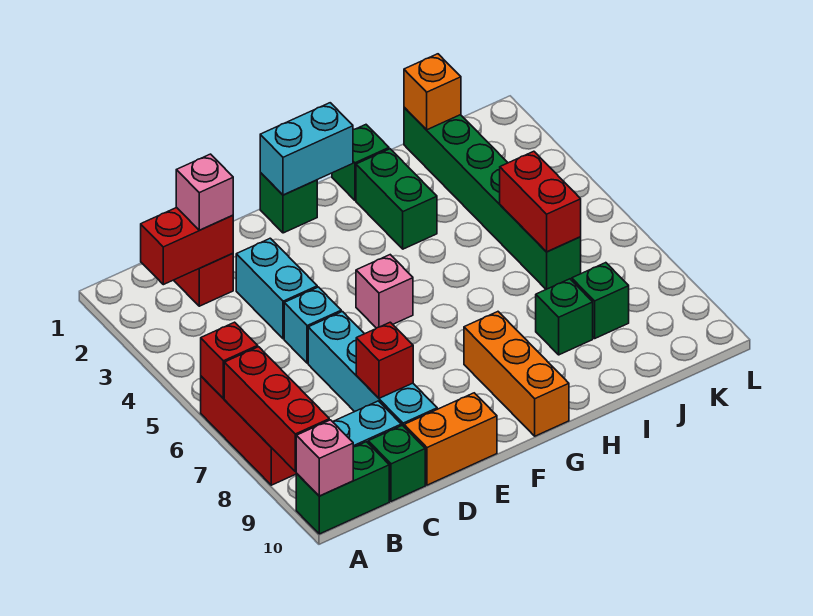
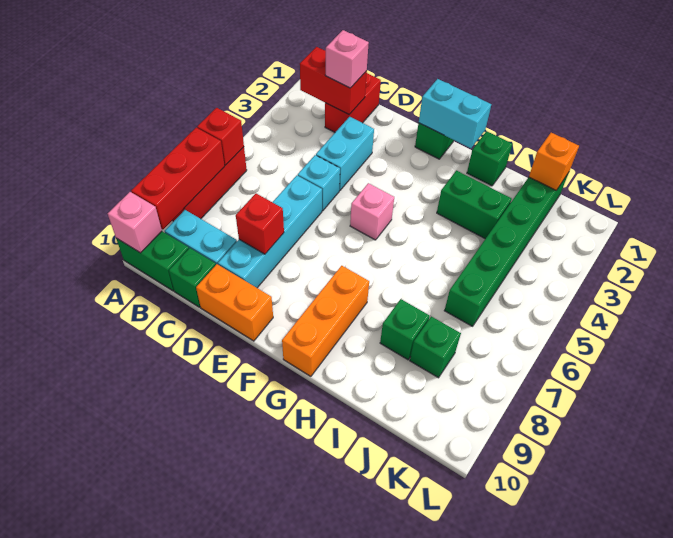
green 1x2 brick [356,149,437,249] -> green 1x2 brick turned to [437,171,512,239]
red 1x2 brick [500,151,581,252] -> none

